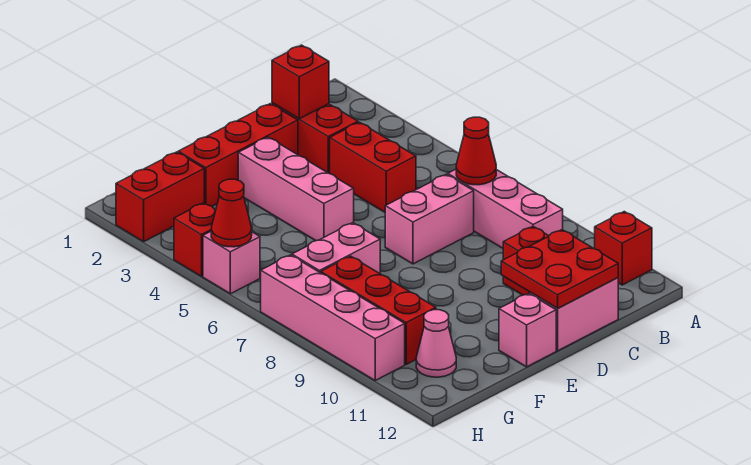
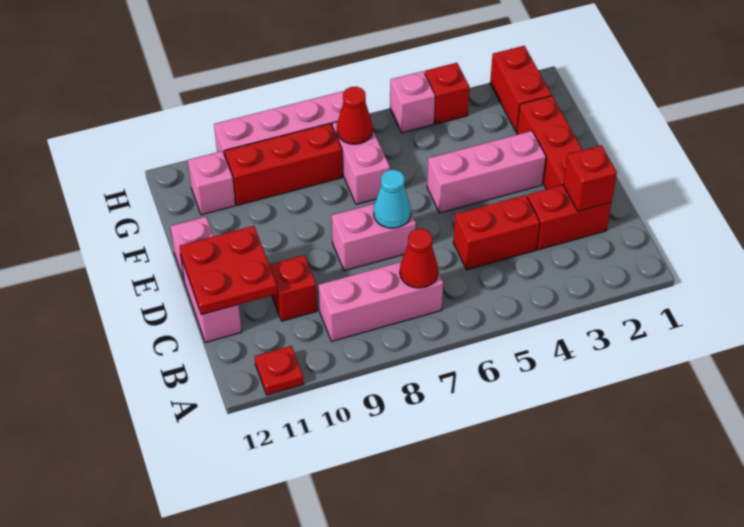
red 1x1 brick [595,212,652,285] -> red 1x1 plate [255,346,304,395]
pink 1x2 brick [385,174,474,264] -> pink 1x2 brick turned to [332,204,416,271]
none -> cyan 1x1 cone [374,170,411,228]
pink 1x1 cone [416,310,456,377] -> pink 1x1 brick [188,151,235,215]
red 1x1 cone [211,179,252,247] -> red 1x1 cone moved to [337,87,373,144]

